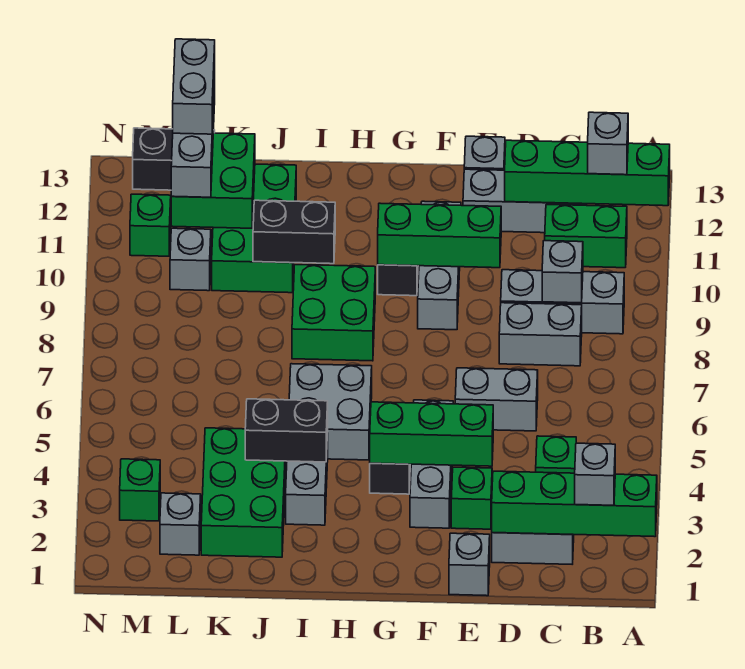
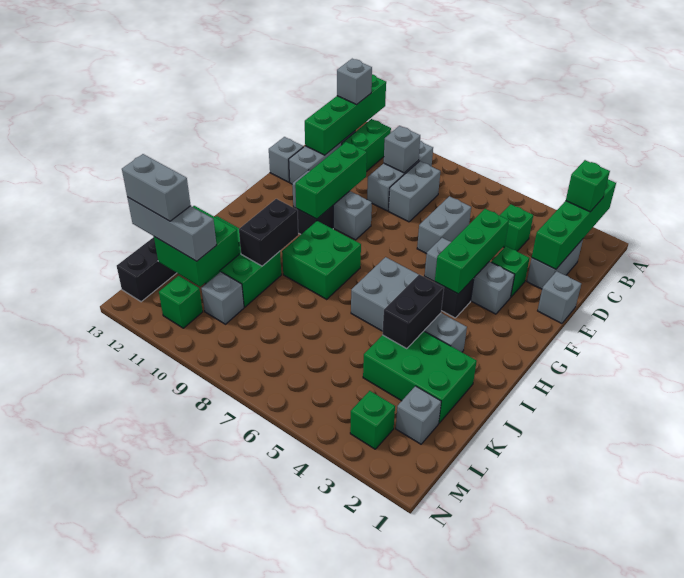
grey 1x1 brick [575,443,615,505] -> green 1x1 brick [566,160,610,212]

